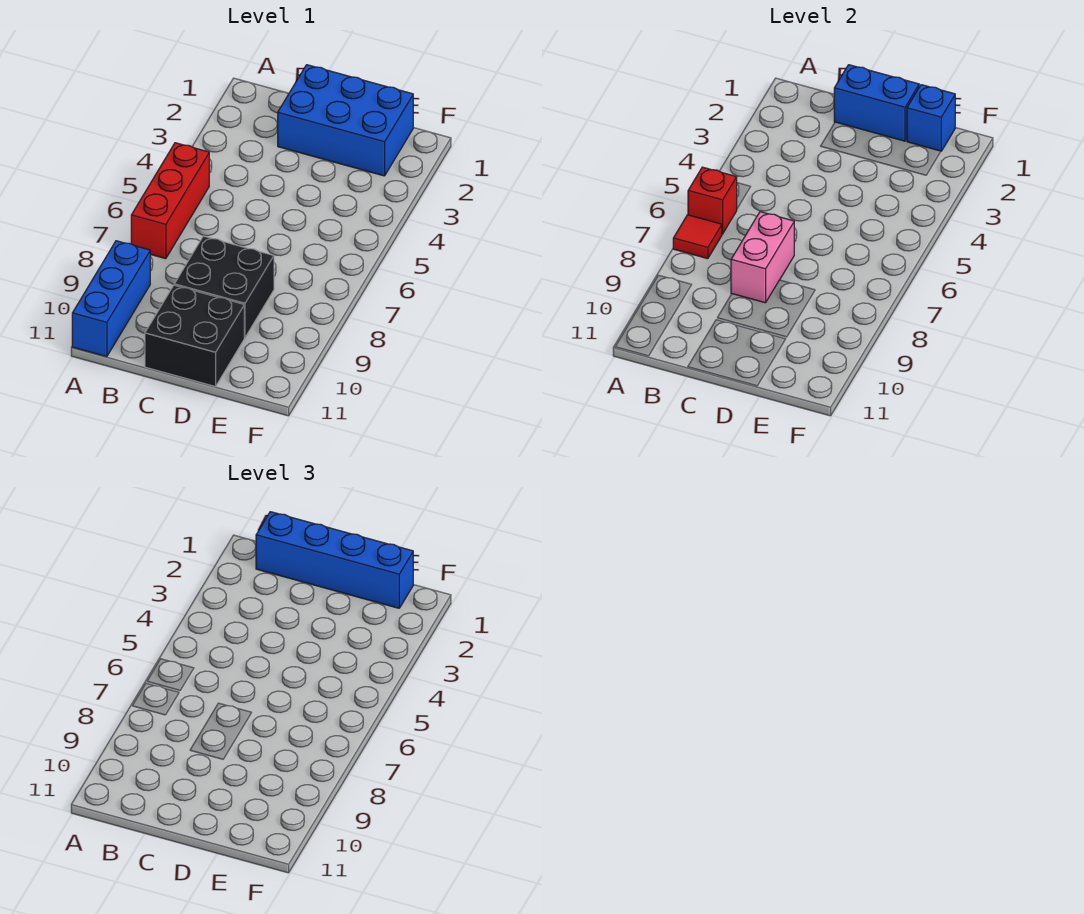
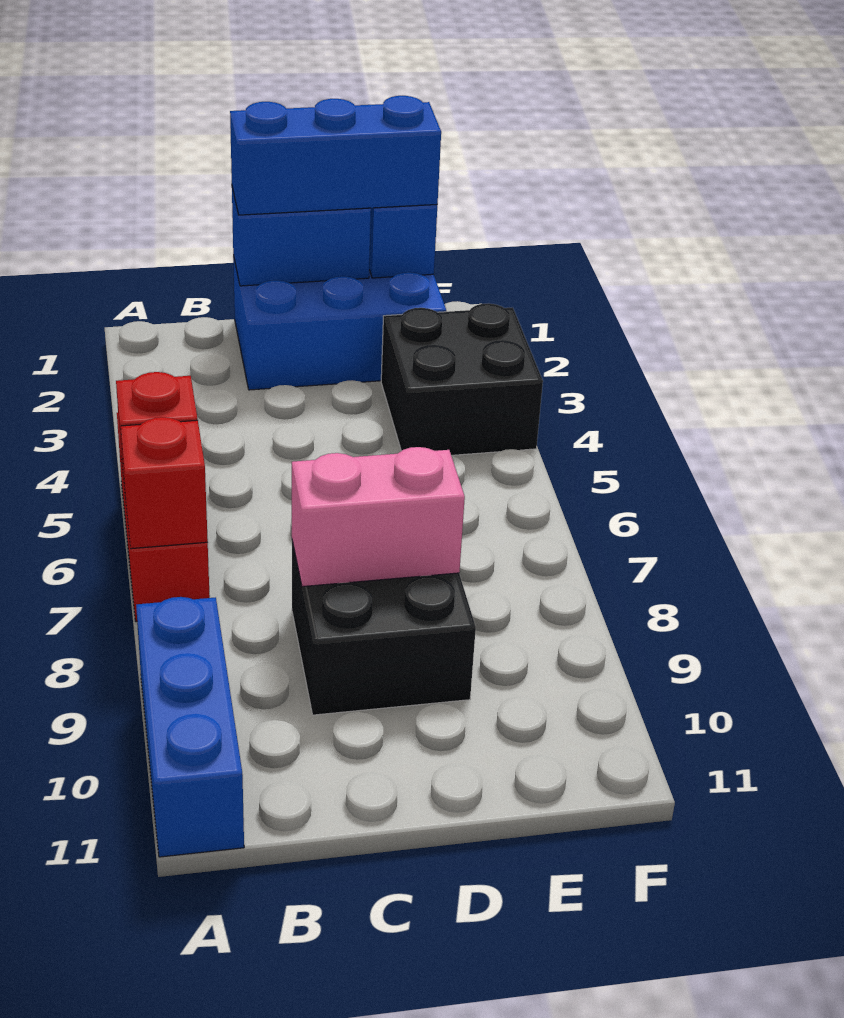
red 1x1 tile [673,215,722,259] -> red 1x1 brick [121,417,208,549]
blue 1x4 brick [256,512,413,608] -> blue 1x3 brick [230,96,441,215]
pink 1x2 brick [731,212,794,303] -> pink 1x2 brick turned to [292,447,465,587]
black 2x2 brick [145,285,244,387] -> black 2x2 brick moved to [381,303,543,455]

